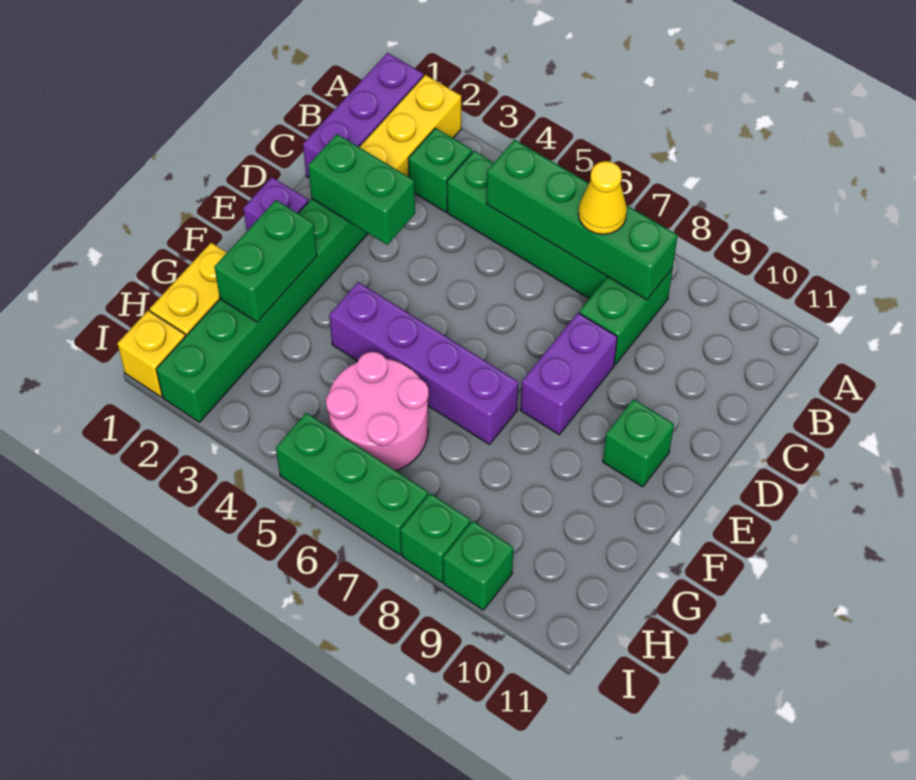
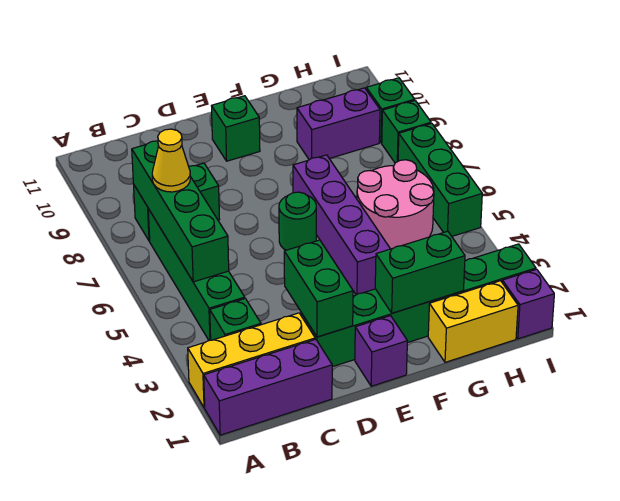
purple 1x2 brick [520,313,617,435] -> purple 1x2 brick moved to [297,88,380,160]
none -> green 1x1 round brick [279,192,316,250]
yellow 1x1 brick [117,310,185,397] -> purple 1x1 brick [502,269,554,339]

